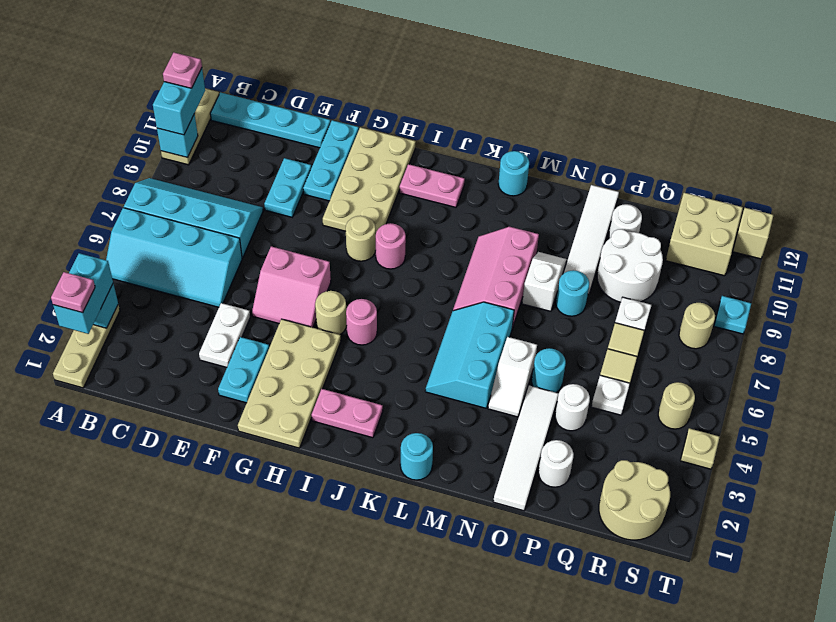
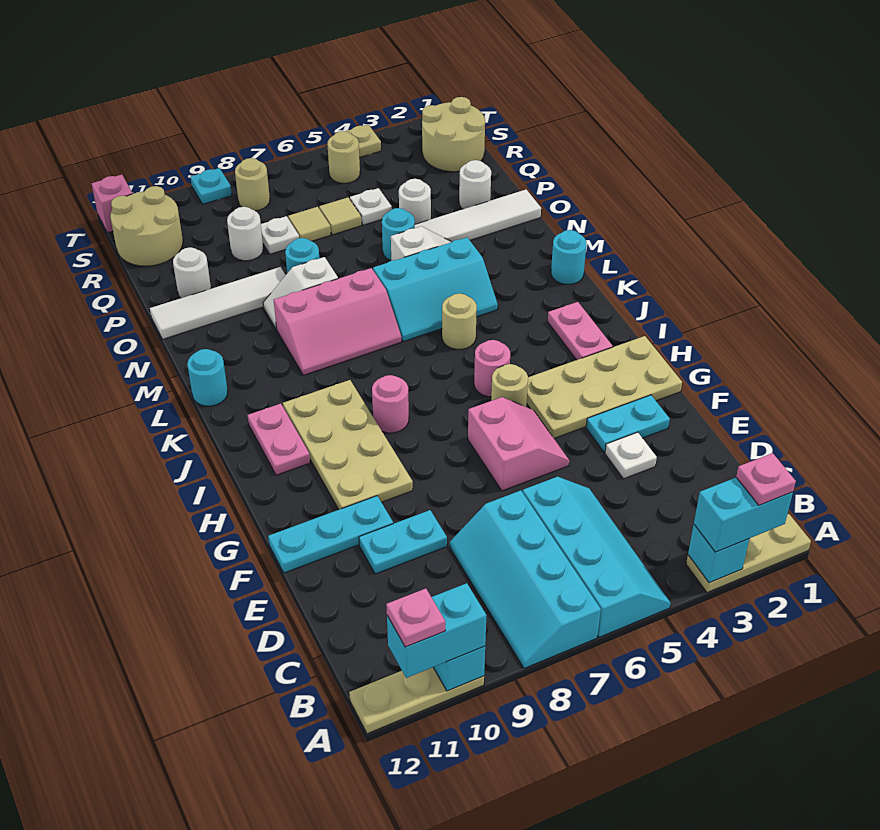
cyan 1x4 plate [210,92,331,148] -> none
white 1x2 plate [199,303,250,367] -> white 1x1 plate [605,432,657,479]
tan 2x4 plate [323,127,416,232] -> tan 2x4 plate turned to [283,380,413,509]
tan 1x1 round brick [346,216,376,261] -> tan 1x1 round brick moved to [442,294,477,349]
white 2x2 round brick [597,229,663,302] -> white 1x1 round brick [227,207,263,261]
tan 2x2 brick [666,193,743,276] -> tan 2x2 round brick [110,186,183,266]
tan 1x1 brick [733,208,774,259] -> pink 1x1 brick [91,175,132,233]

